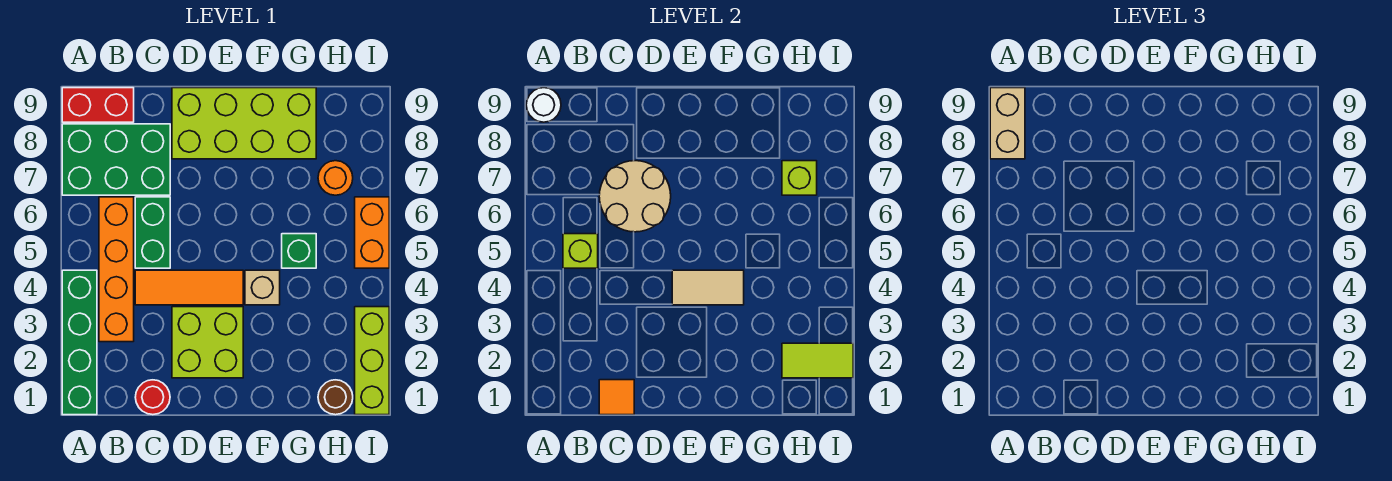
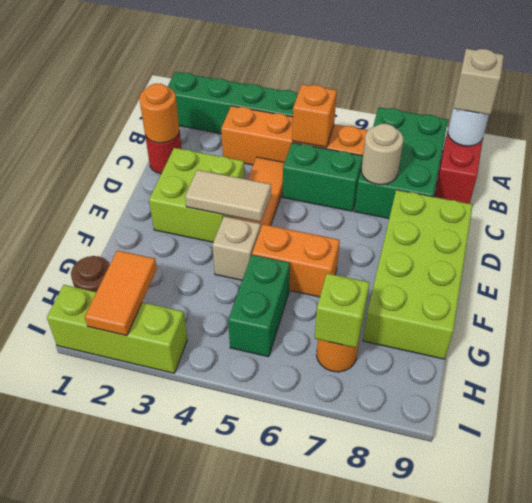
tan 1x2 brick [990,88,1025,159] -> tan 1x1 brick [453,49,504,115]
lime 1x1 brick [563,234,598,268] -> orange 1x1 brick [292,84,337,147]
orange 1x1 tile [599,380,634,415] -> orange 1x1 round brick [139,84,180,143]
tan 2x2 round brick [599,161,671,232] -> tan 1x1 round brick [361,124,403,185]
tan 1x2 tile [672,270,744,305] -> tan 1x2 tile turned to [185,170,271,222]
green 1x1 brick [282,234,316,268] -> green 1x2 brick [228,255,290,357]
lime 1x2 tile [782,343,853,378] -> orange 1x2 tile [85,250,157,336]
orange 1x2 brick [355,197,389,268] -> orange 1x2 brick moved to [252,224,340,297]

